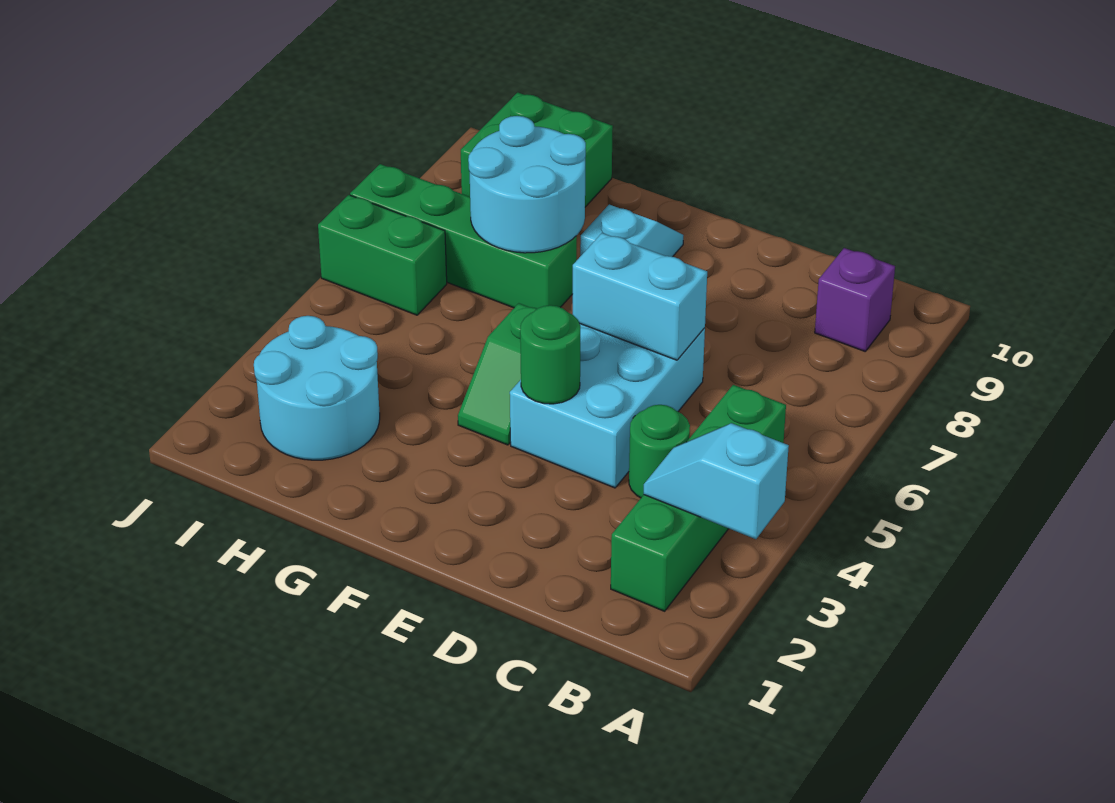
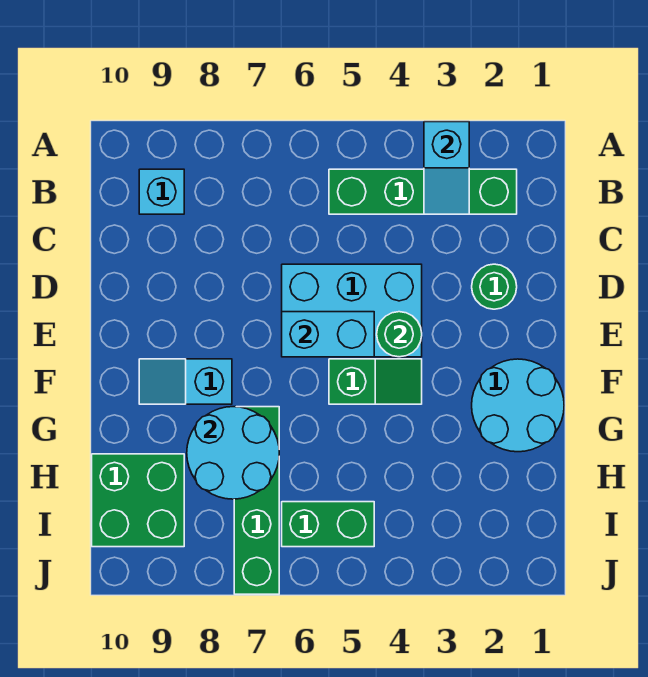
purple 1x1 brick [815,248,895,351] -> cyan 1x1 brick [139,169,184,214]
green 1x1 round brick [629,405,690,498] -> green 1x1 round brick moved to [472,264,517,309]
cyan 1x2 brick [573,233,707,360] -> cyan 1x2 brick turned to [282,312,374,357]
cyan 2x2 round brick [254,316,380,460] -> cyan 2x2 round brick moved to [472,359,564,452]
green 1x2 brick [318,195,447,315] -> green 1x2 brick turned to [282,502,374,547]

